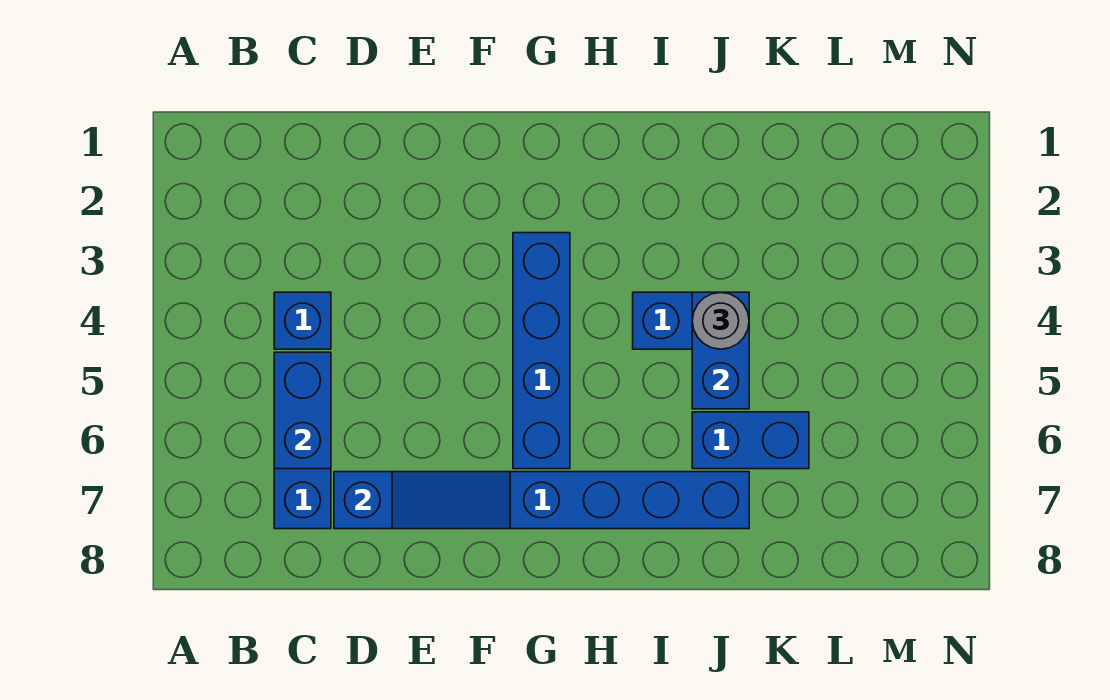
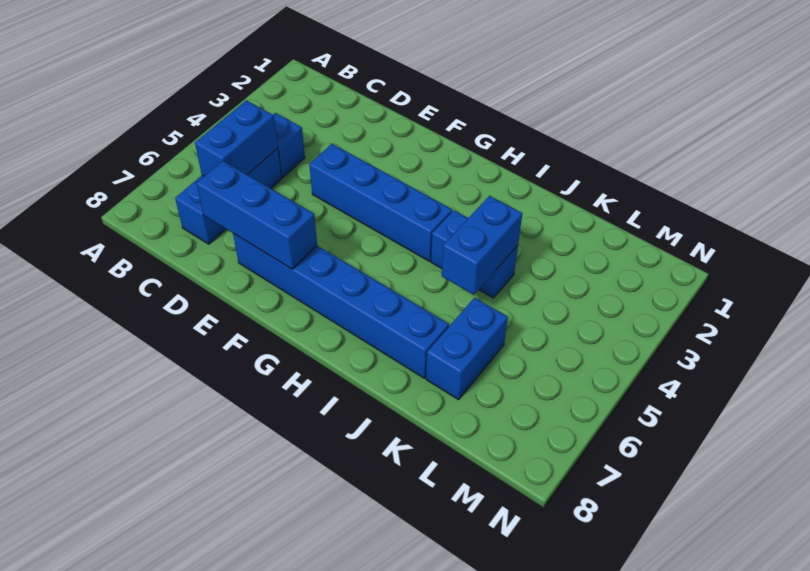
blue 1x3 slope [334,472,510,529] -> blue 1x3 brick [197,161,317,269]
blue 1x4 brick [513,233,570,469] -> blue 1x4 brick turned to [309,144,452,261]
grey 1x1 round brick [692,292,749,349] -> none
blue 1x2 brick [692,412,809,469] -> blue 1x2 brick turned to [426,298,508,400]

